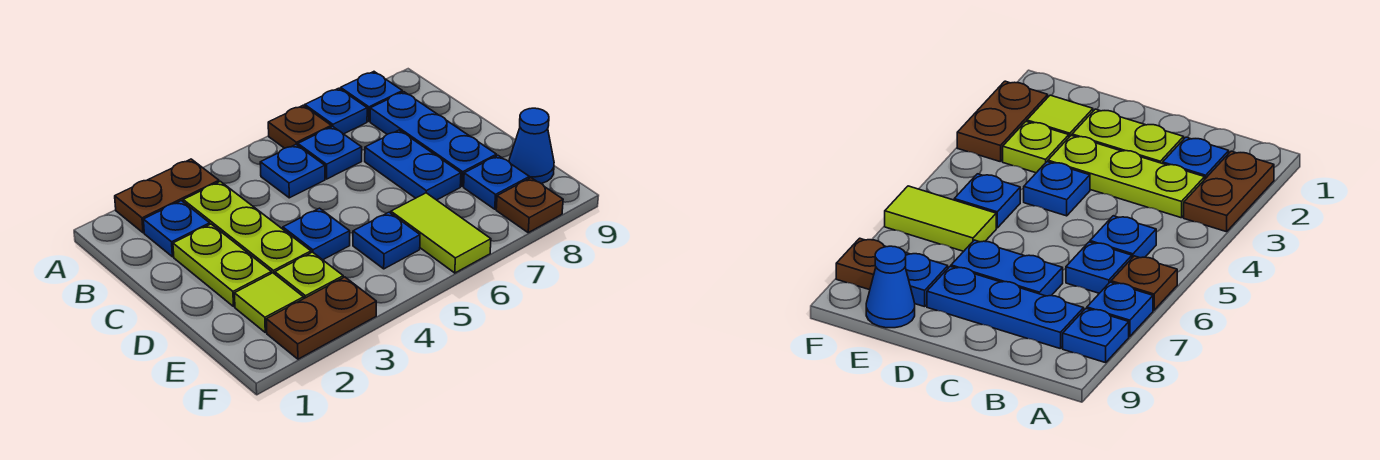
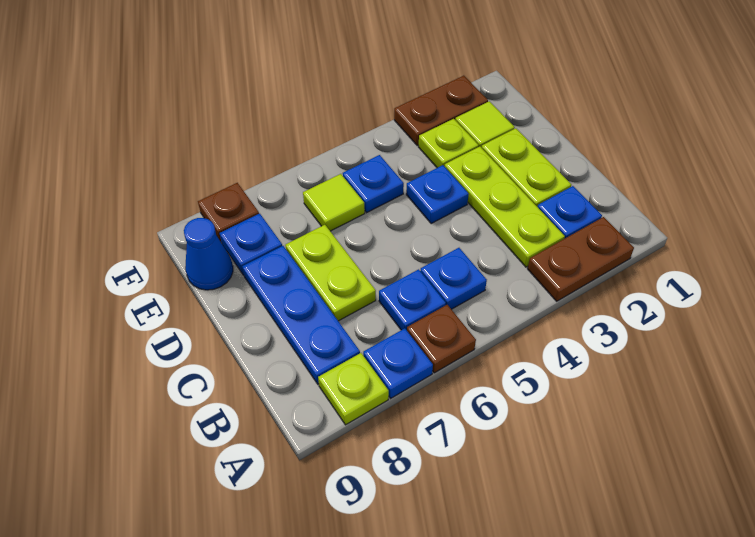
blue 1x1 plate [341,72,402,121] -> lime 1x1 plate [318,353,389,425]
blue 1x2 plate [365,130,461,200] -> lime 1x2 plate [285,225,376,321]
lime 1x2 tile [391,193,491,273] -> lime 1x1 tile [303,174,365,231]

